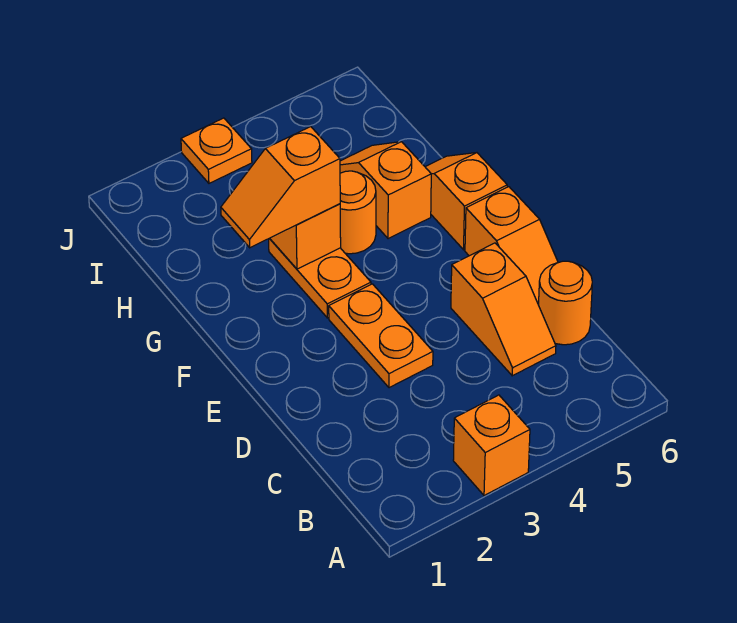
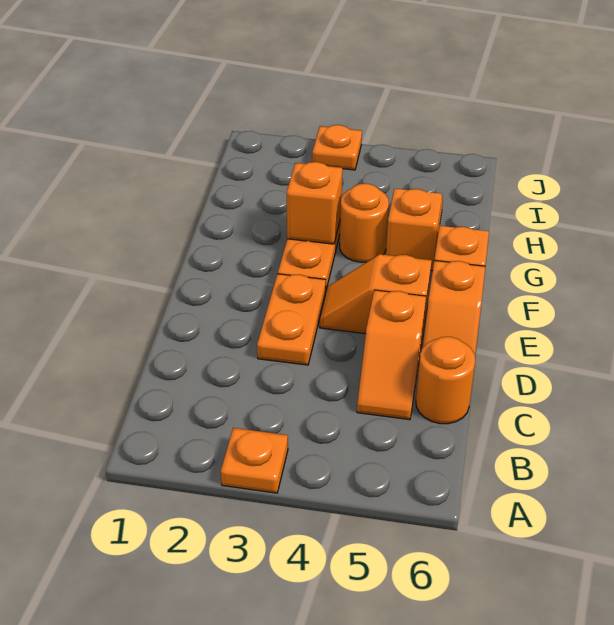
orange 1x1 brick [453,395,530,496] -> orange 1x1 plate [221,428,288,493]
orange 1x2 slope [221,127,340,248] -> orange 1x2 slope moved to [320,254,432,334]

